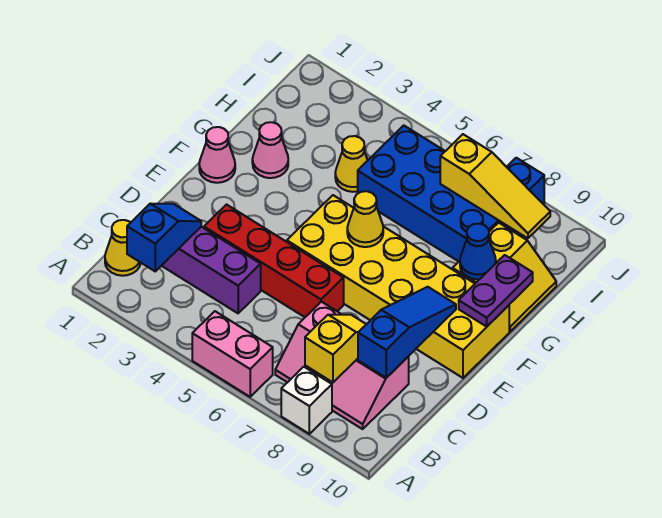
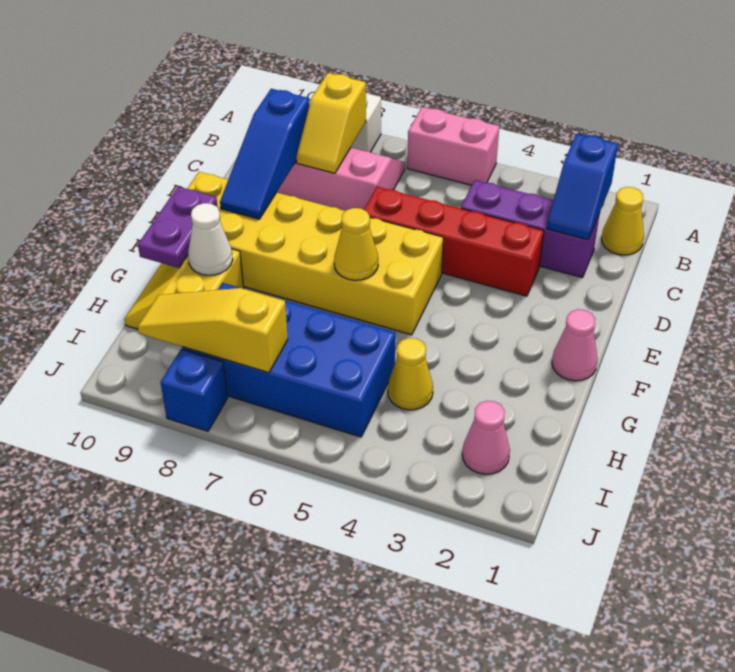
pink 1x1 cone [252,122,288,178] -> pink 1x1 cone moved to [462,401,510,474]
blue 1x1 cone [460,224,496,279] -> white 1x1 cone [188,203,233,275]

